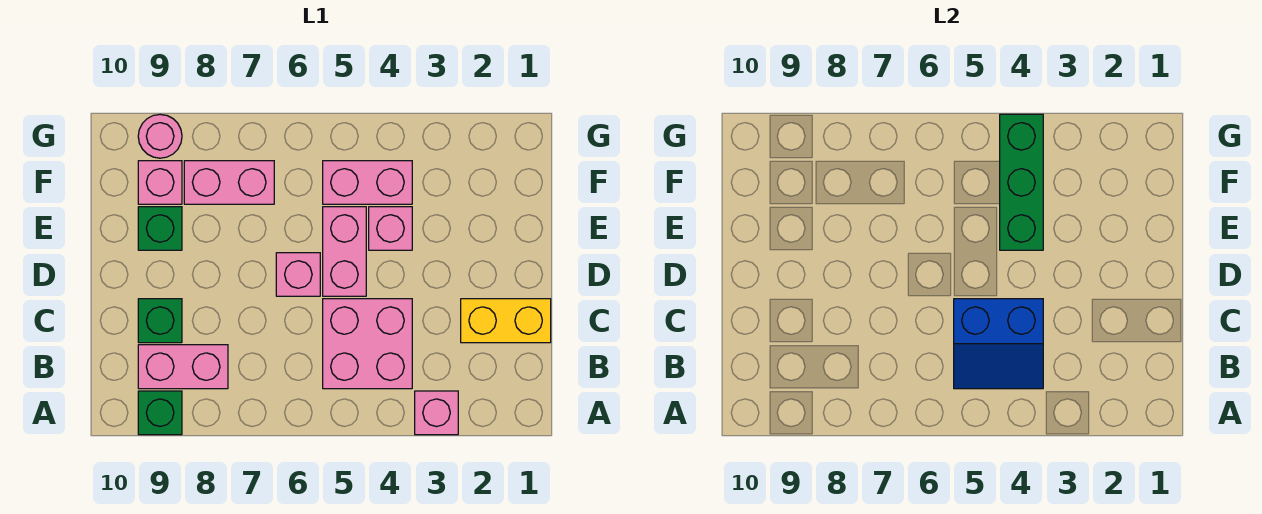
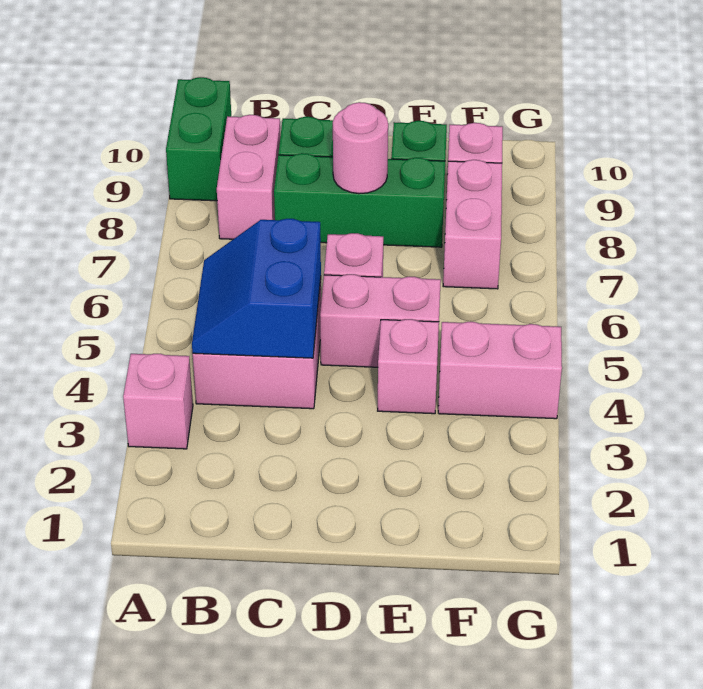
green 1x1 brick [138,391,182,435] -> green 1x2 brick [166,77,231,201]
yellow 1x2 brick [461,299,551,343] -> none
green 1x3 brick [1000,114,1043,250] -> green 1x3 brick moved to [274,153,445,247]
pink 1x2 brick [323,161,412,204] -> pink 1x2 brick turned to [438,322,562,419]
pink 1x1 round brick [138,114,182,158] -> pink 1x1 round brick moved to [333,102,388,194]

